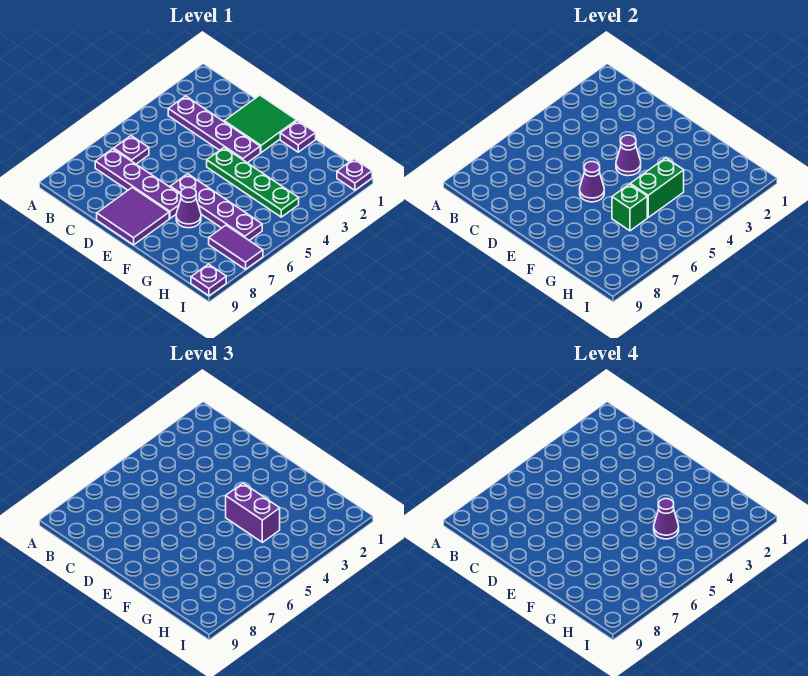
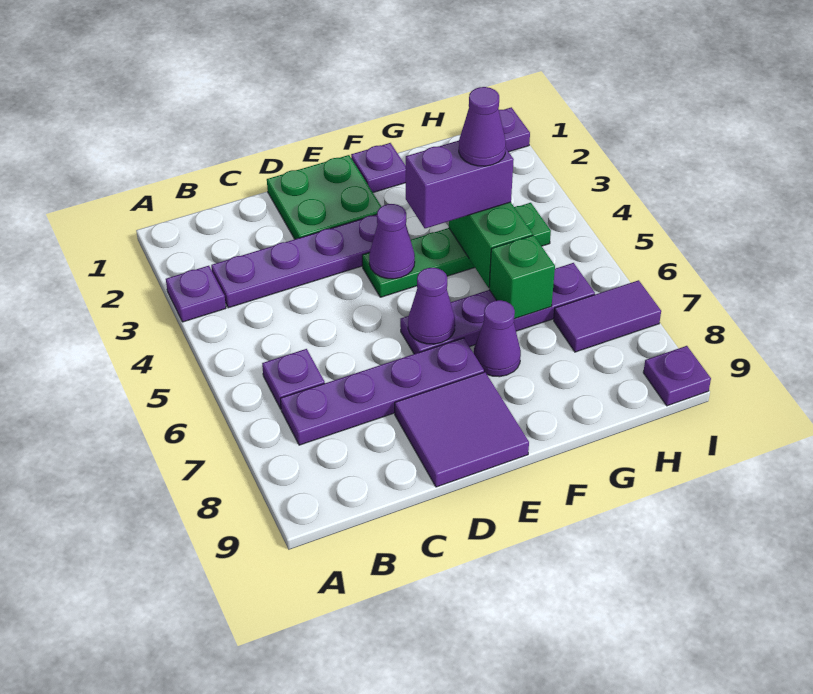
none -> purple 1x1 plate [166,266,226,322]
green 2x2 tile [224,95,297,153] -> green 2x2 plate [267,155,381,239]

